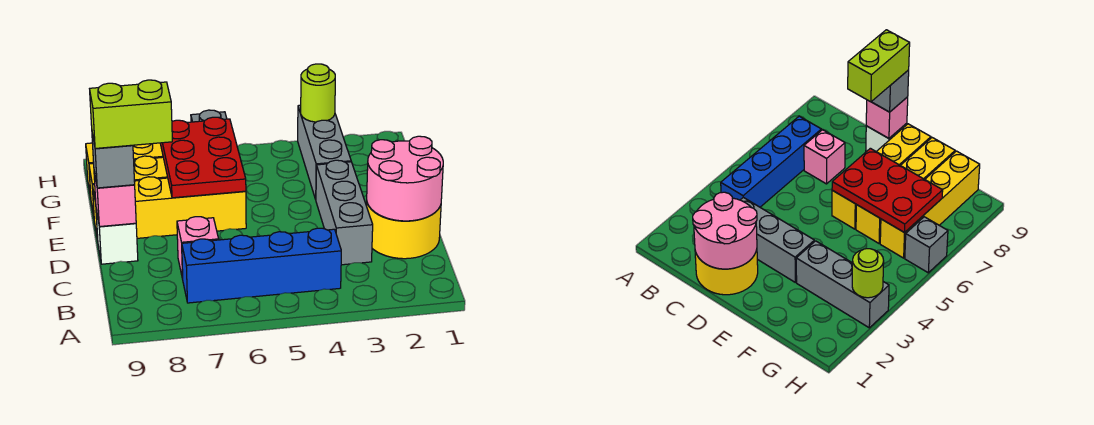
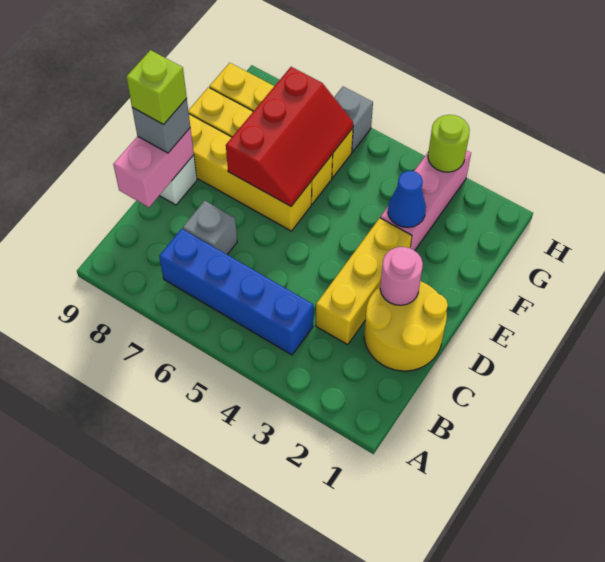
pink 2x2 round brick [367,136,443,221] -> pink 1x1 round brick [380,247,423,305]
grey 1x3 brick [316,160,373,265] -> yellow 1x3 brick [316,218,412,345]
pink 1x1 brick [177,217,219,279] -> grey 1x1 brick [183,201,237,255]
lime 1x2 brick [90,80,172,148] -> lime 1x1 brick [126,50,187,125]
pink 1x1 brick [94,172,136,227] -> pink 1x2 brick [113,128,194,207]
red 2x3 plate [160,117,246,198] -> red 2x3 slope [226,67,353,206]
grey 1x3 brick [298,105,351,199] -> pink 1x3 brick [381,150,471,251]
none -> blue 1x1 cone [388,171,426,227]

